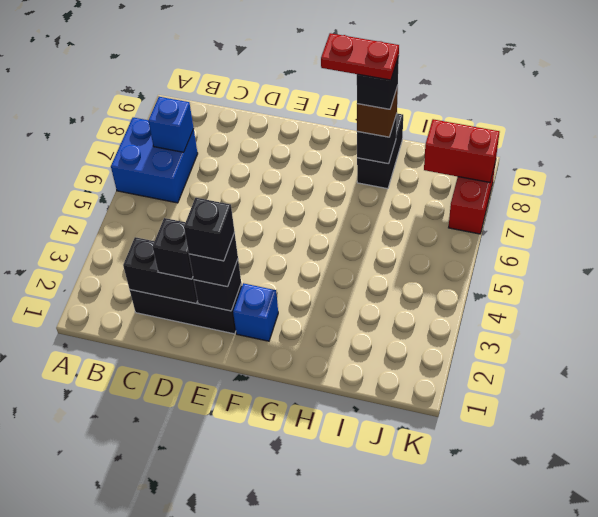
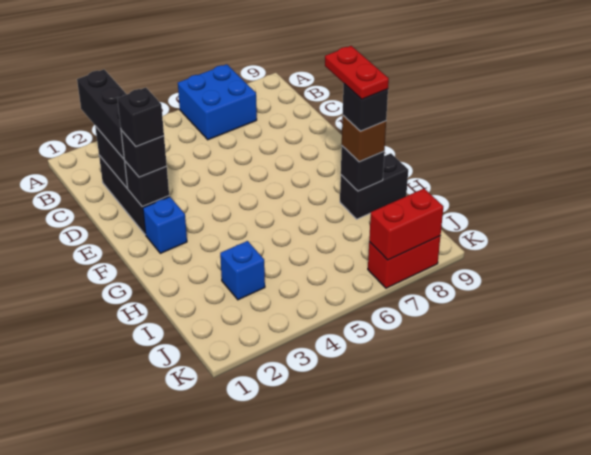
blue 1x1 brick [148,97,194,152] -> blue 1x1 brick moved to [220,241,265,300]
black 1x1 brick [153,218,193,279] -> black 1x3 brick [77,69,127,159]
red 1x2 brick [424,119,499,182] -> red 1x2 brick turned to [369,189,443,260]

